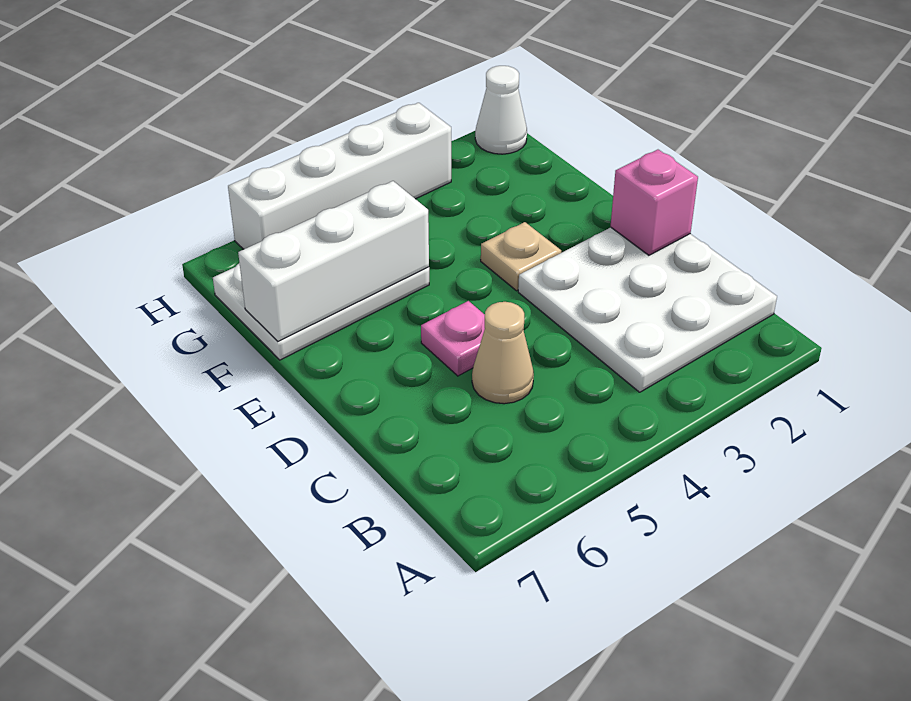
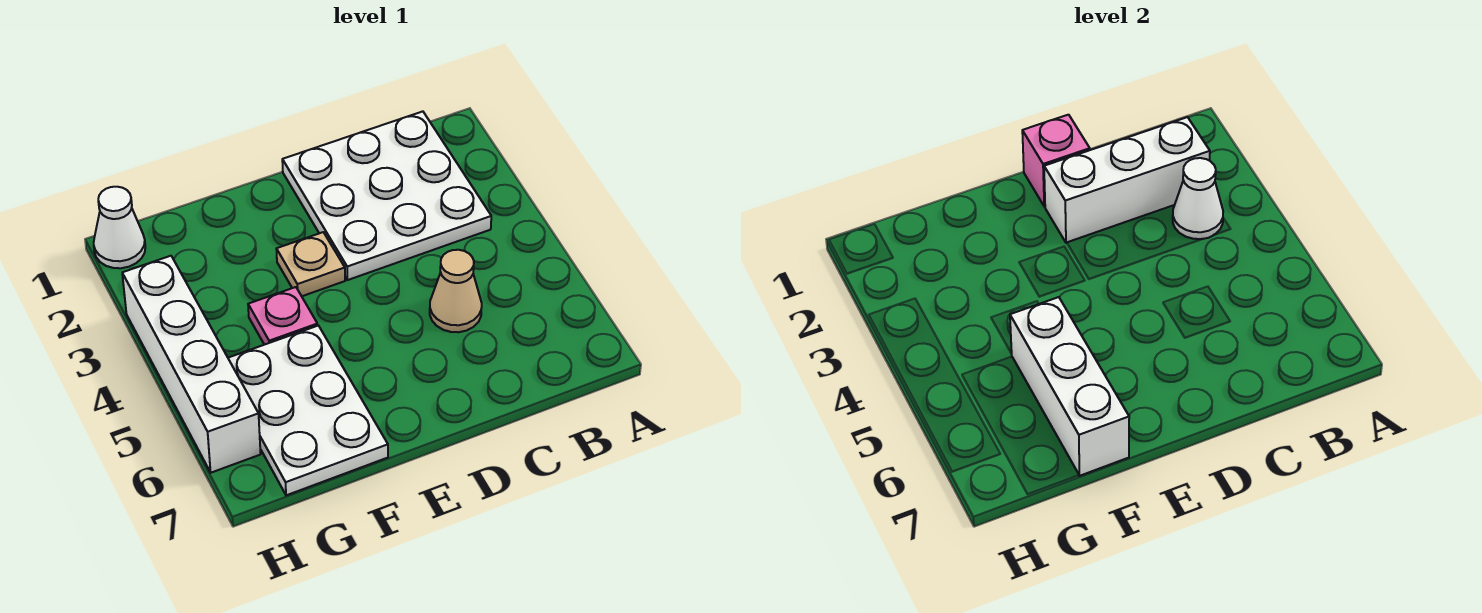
none -> white 1x3 brick [1044,117,1210,243]
none -> white 1x1 cone [1173,158,1223,239]
pink 1x1 plate [421,301,485,376] -> pink 1x1 plate moved to [248,287,318,345]

